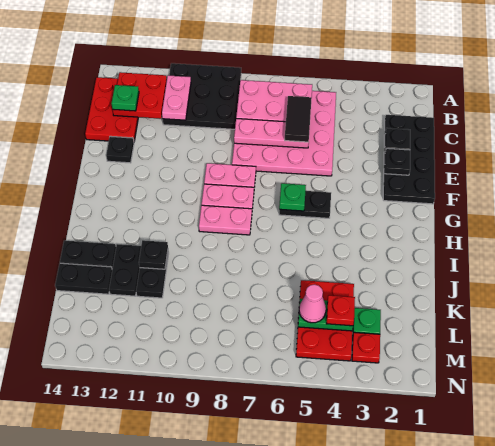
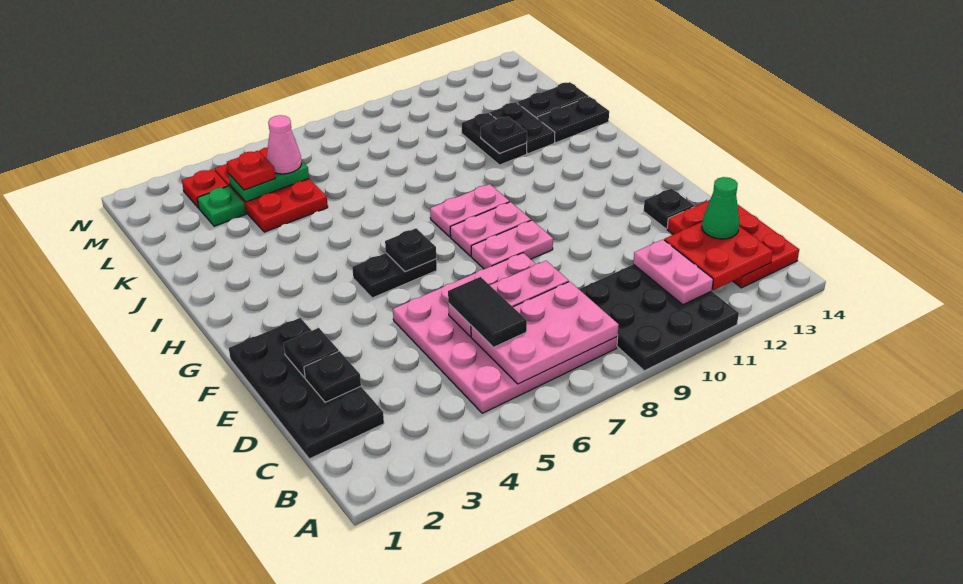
green 1x1 plate [112,85,139,111] -> green 1x1 cone [702,177,739,239]
green 1x1 plate [279,183,306,211] -> black 1x1 plate [385,228,436,272]

